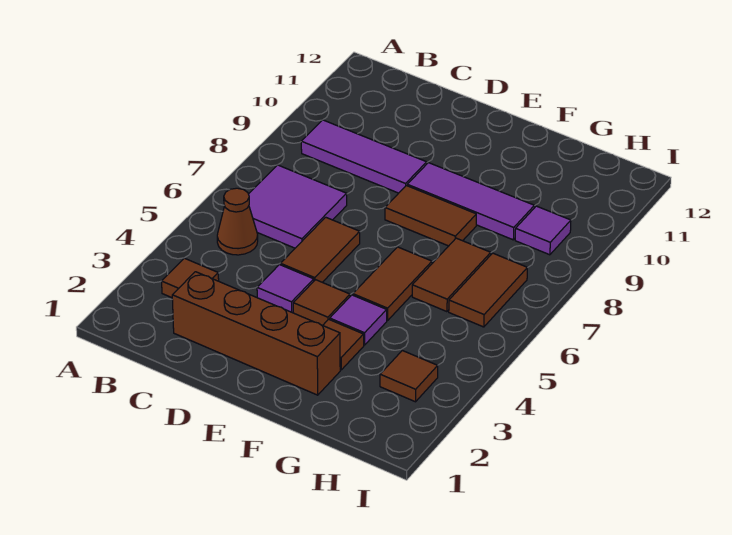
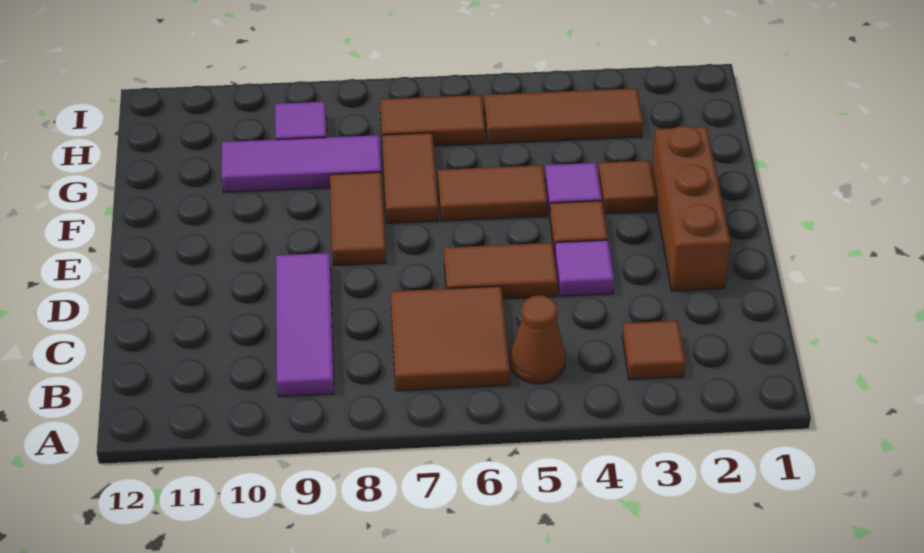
purple 2x2 tile [249,165,347,248] -> brown 2x2 tile [390,286,510,391]
brown 1x4 brick [172,272,340,395] -> brown 1x3 brick [652,126,731,291]
purple 1x3 tile [407,163,534,240] -> purple 1x3 tile turned to [221,135,381,192]
brown 1x2 tile [412,238,491,312] -> brown 1x2 tile turned to [382,133,438,223]
brown 1x1 tile [380,351,438,402] -> brown 1x3 tile [484,88,643,144]

